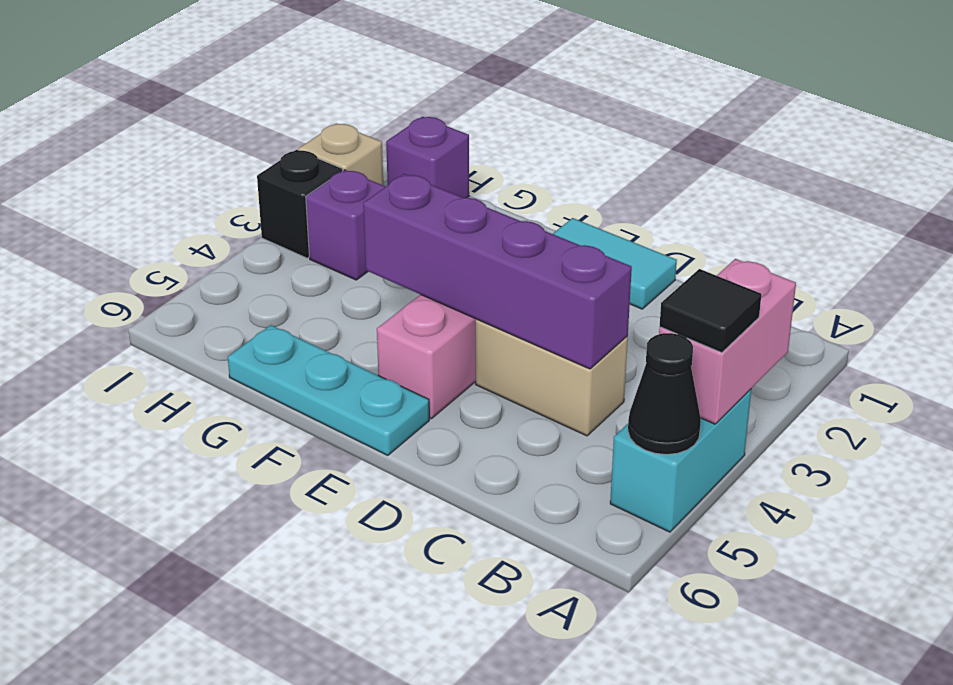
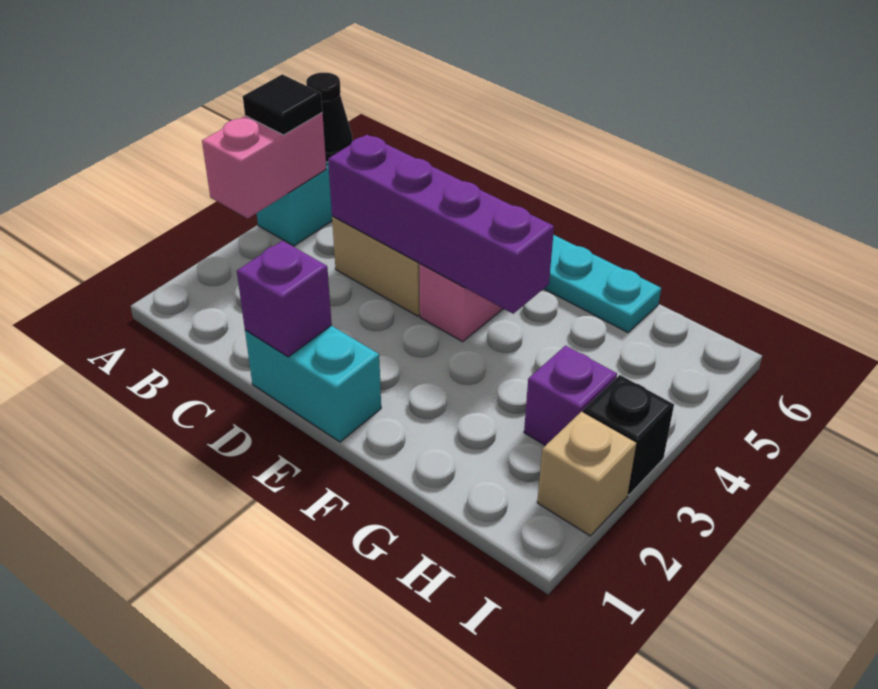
cyan 1x2 tile [553,218,677,309] -> cyan 1x2 brick [245,325,381,442]
purple 1x1 brick [386,117,469,198] -> purple 1x1 brick moved to [237,241,332,357]

